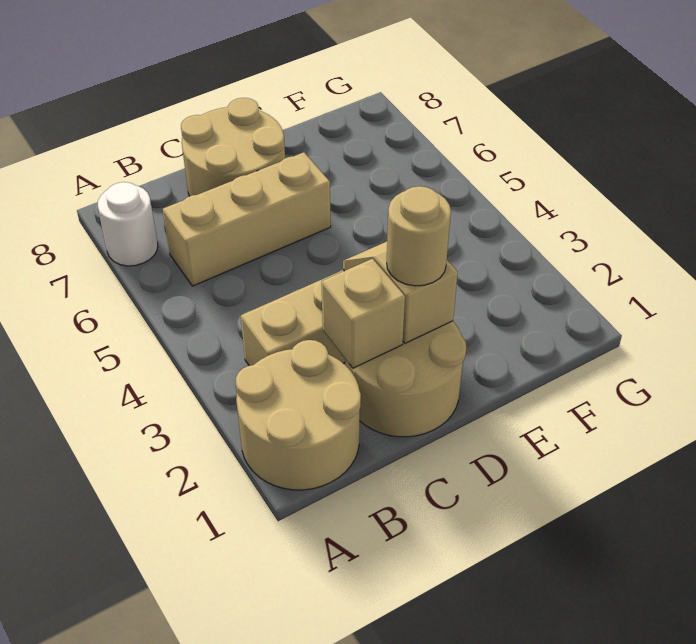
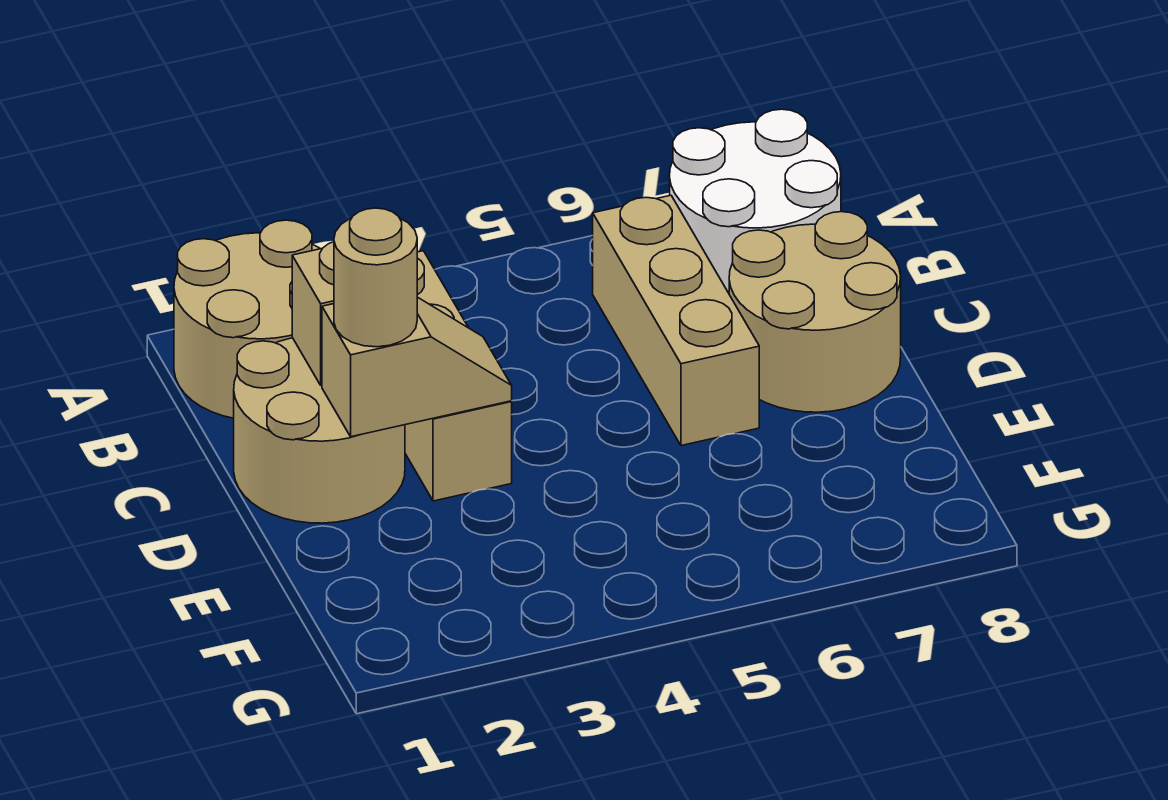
white 1x1 round brick [98,182,158,266] -> white 2x2 round brick [670,109,841,293]

